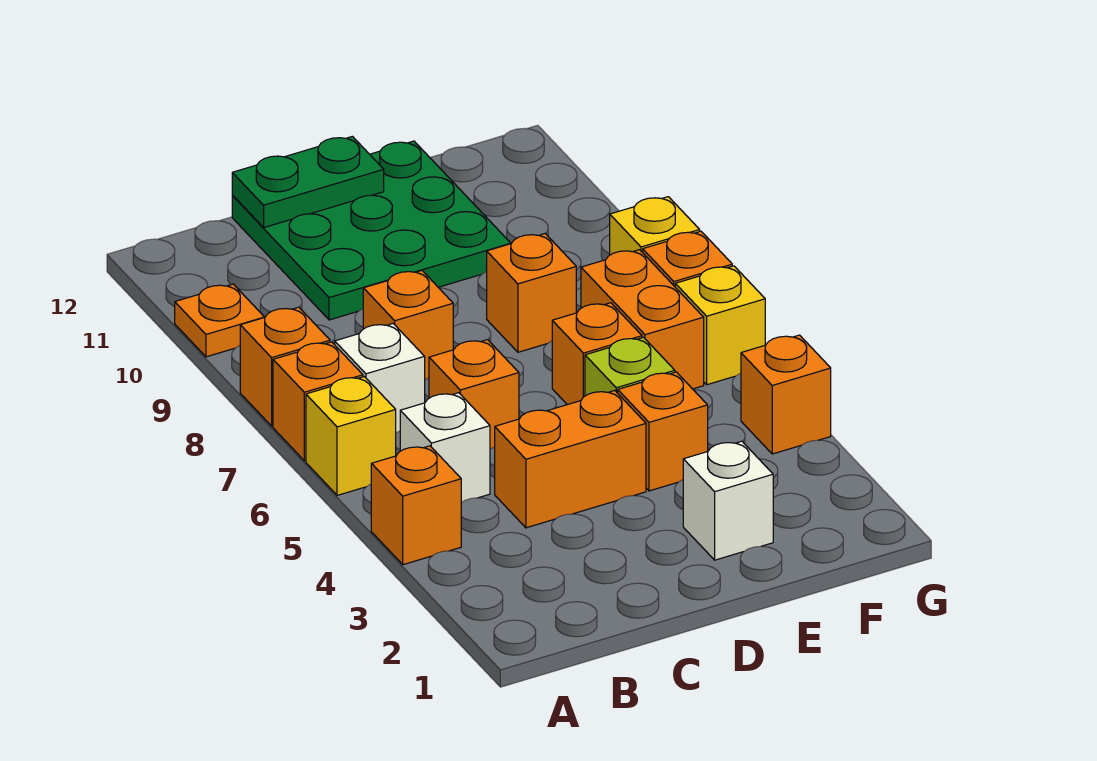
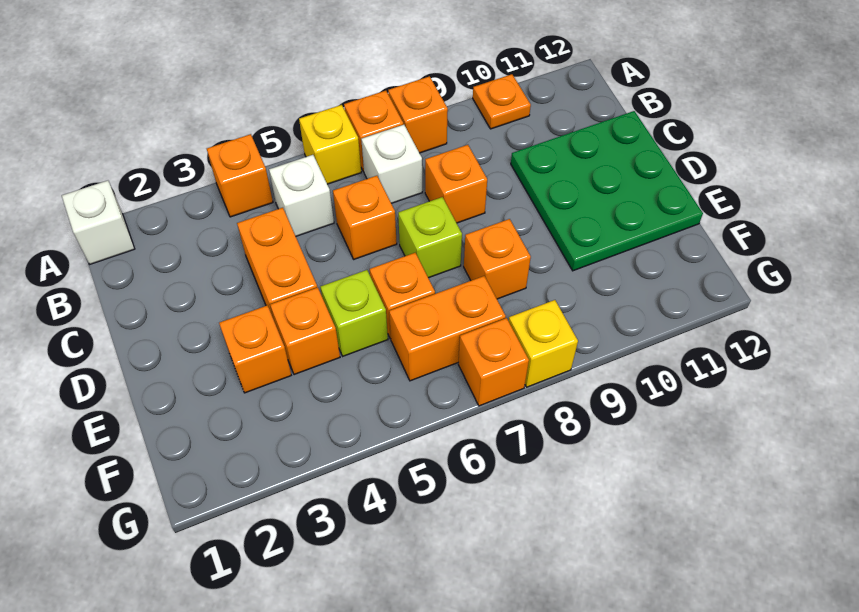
green 1x2 plate [232,136,384,227] -> none
none -> lime 1x1 brick [398,197,462,278]
white 1x1 brick [683,441,773,560] -> white 1x1 brick moved to [62,181,135,264]
orange 1x1 brick [741,335,831,454] -> orange 1x1 brick moved to [219,305,291,393]
yellow 1x1 brick [675,266,765,385] -> none

